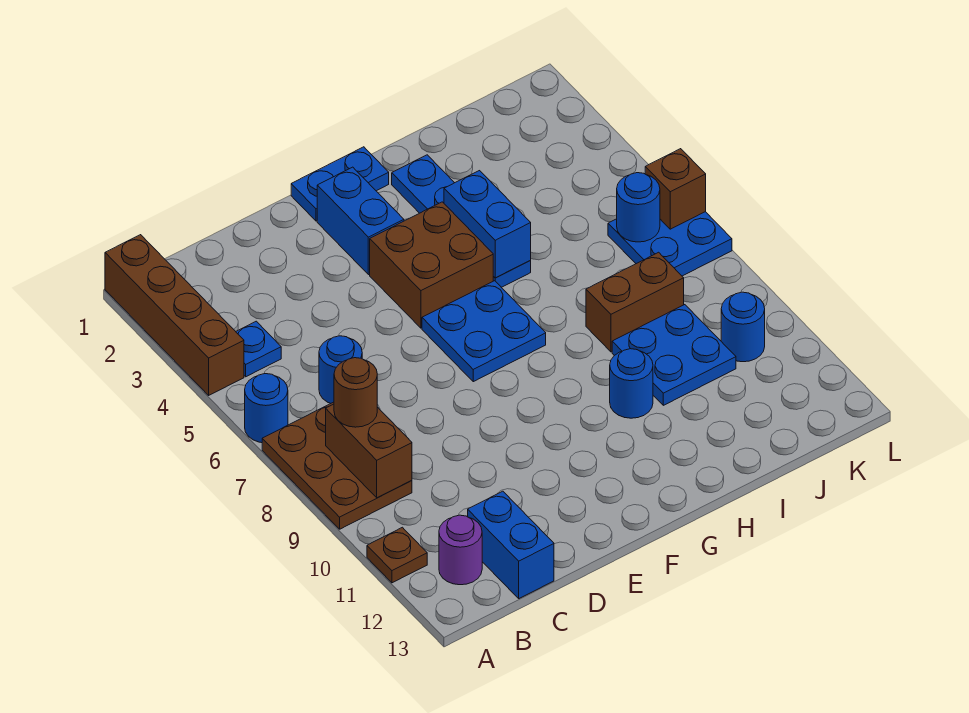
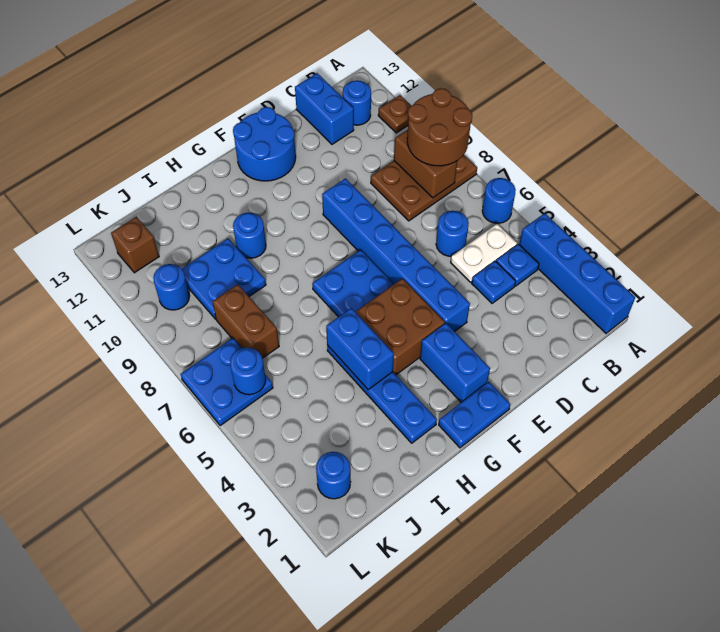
brown 1x4 brick [105,235,244,395] -> blue 1x4 brick [519,213,635,333]
brown 2x3 plate [262,402,412,529] -> brown 2x3 plate turned to [371,155,477,221]
none -> white 1x2 plate [451,224,517,282]
brown 1x1 round brick [334,358,377,427] -> brown 2x2 round brick [407,88,472,166]
purple 1x1 round brick [439,515,482,585] -> blue 1x1 round brick [343,81,371,125]
none -> blue 1x1 plate [472,261,516,303]
none -> blue 1x6 brick [322,178,470,332]
none -> blue 2x2 round brick [233,107,296,181]
brown 1x2 brick [586,252,684,352] -> brown 1x2 brick turned to [212,284,279,358]
none -> blue 1x1 round brick [316,452,351,499]
brown 1x1 brick [645,149,706,229] -> brown 1x1 brick moved to [111,217,159,273]

